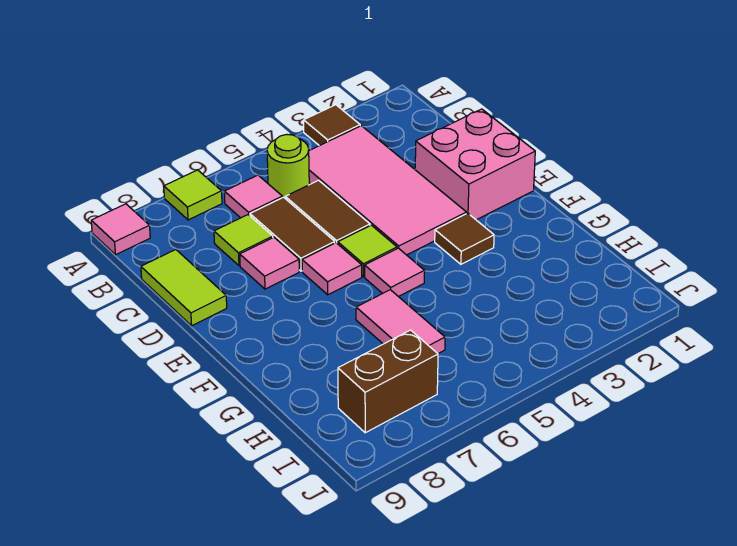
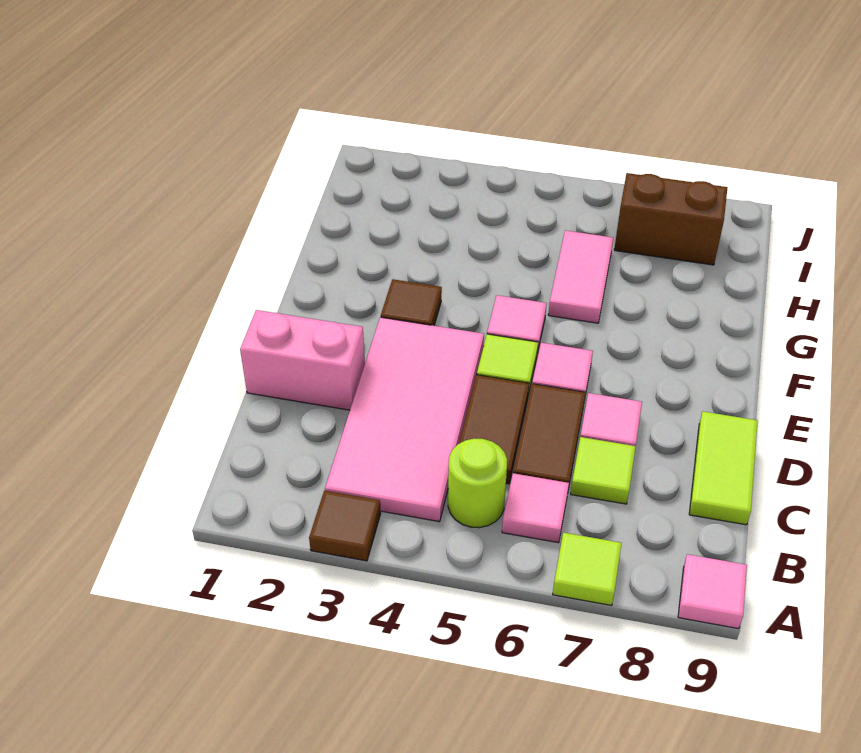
pink 2x2 brick [415,109,535,220] -> pink 1x2 brick [240,310,365,410]

